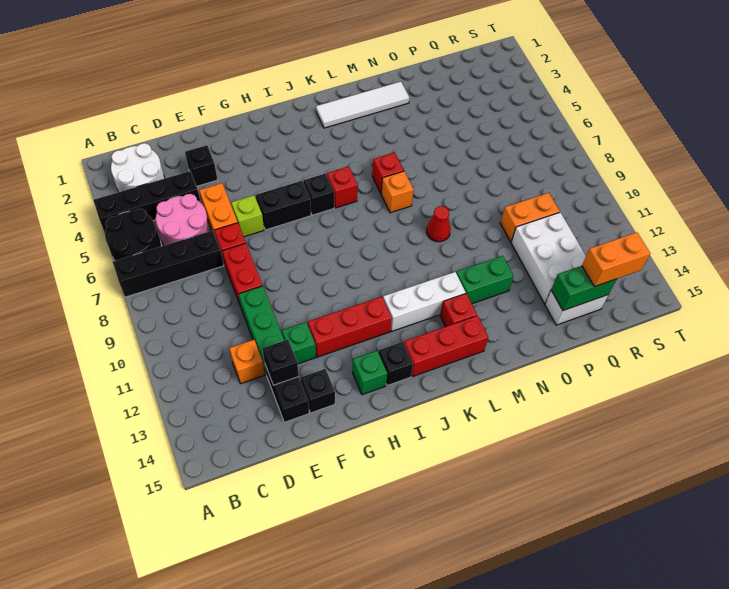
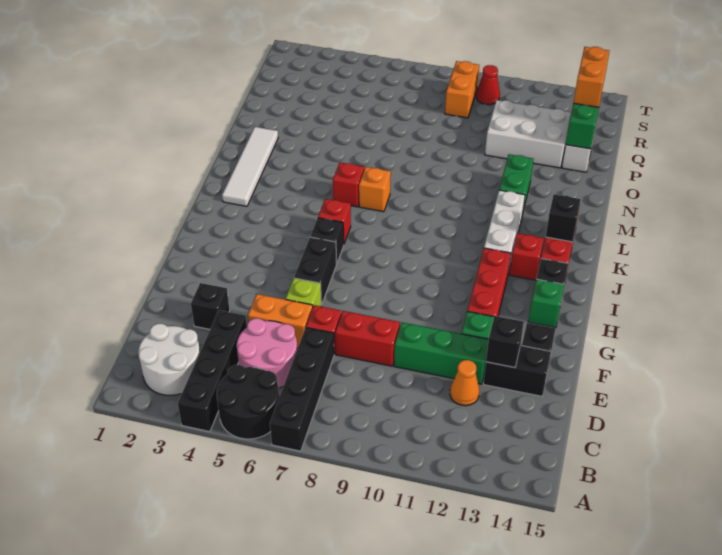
orange 1x1 brick [229,340,265,384] -> orange 1x1 cone [450,360,479,406]
none -> black 1x1 brick [546,194,581,242]
red 1x1 brick [440,293,477,327] -> red 1x1 brick moved to [510,233,544,280]
red 1x1 cone [427,206,451,242] -> red 1x1 cone moved to [476,65,500,105]
orange 1x2 brick [500,193,560,242] -> orange 1x2 brick moved to [445,61,479,118]

